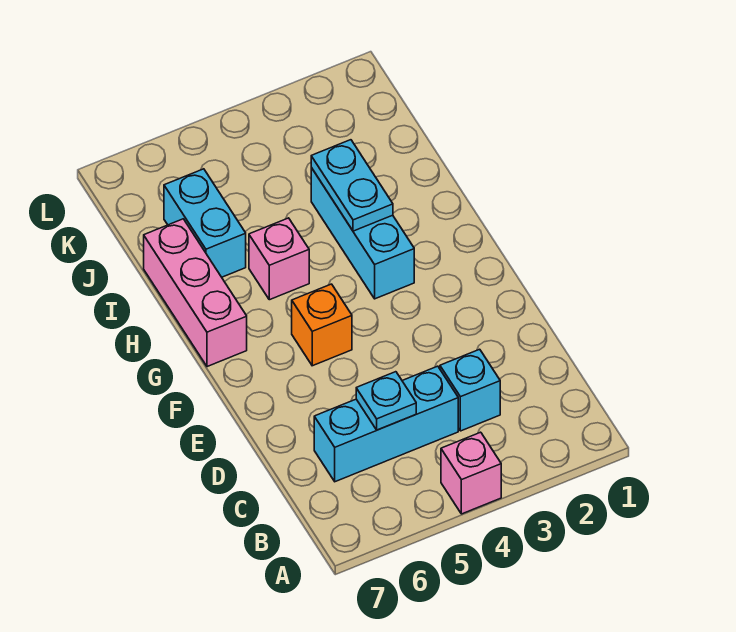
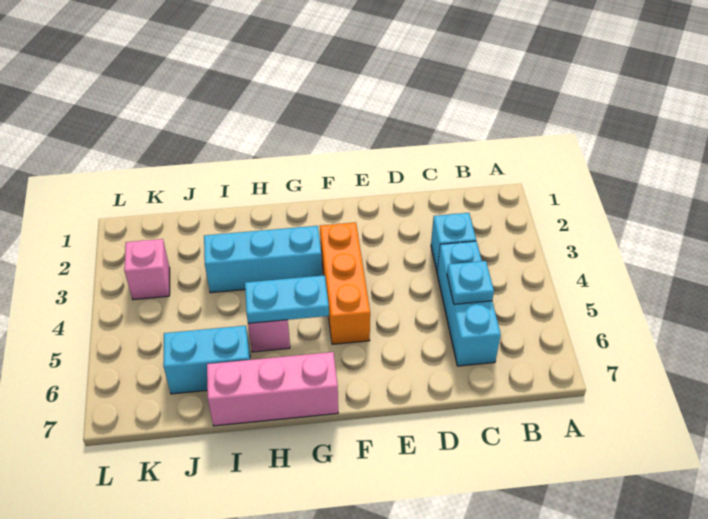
pink 1x1 brick [441,432,501,514] -> pink 1x1 brick moved to [124,239,170,300]
orange 1x1 brick [292,284,352,366] -> orange 1x3 brick [320,222,370,344]
cyan 1x2 plate [311,140,393,231] -> cyan 1x2 plate moved to [245,275,329,323]

